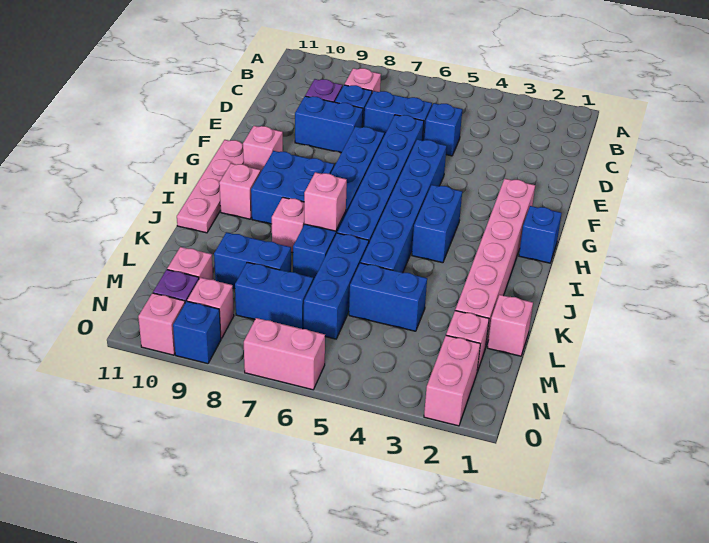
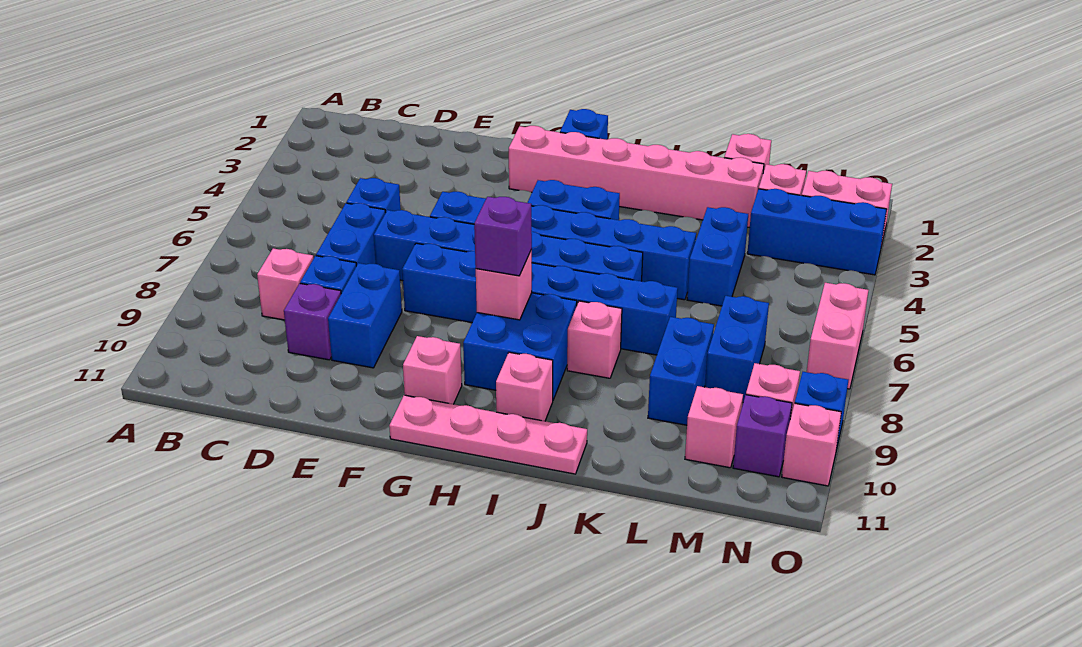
none -> purple 1x1 brick [474,197,532,276]
pink 1x1 brick [304,172,347,231] -> pink 1x1 brick moved to [476,250,532,320]
blue 1x3 brick [304,233,369,339] -> blue 1x3 brick moved to [747,189,887,275]

